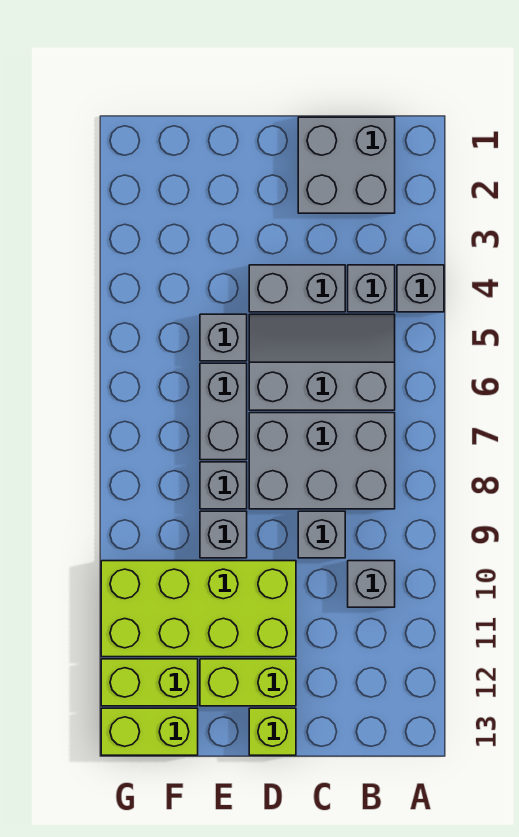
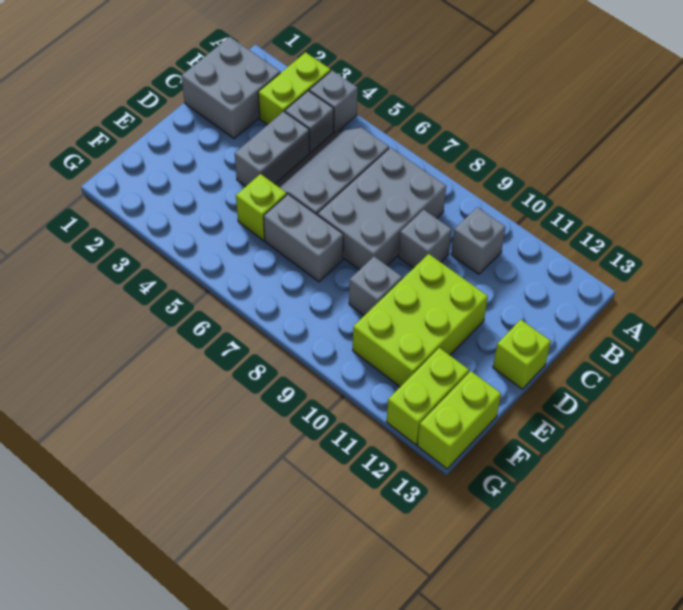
lime 2x4 brick [101,561,296,657] -> lime 2x3 brick [353,254,488,387]
lime 1x2 brick [200,659,296,706] -> lime 1x2 brick moved to [258,52,331,125]
grey 1x1 brick [200,314,247,361] -> lime 1x1 brick [236,174,287,240]
grey 1x1 brick [200,462,247,509] -> none

